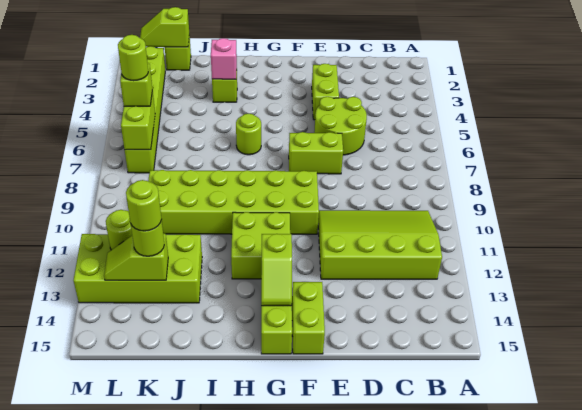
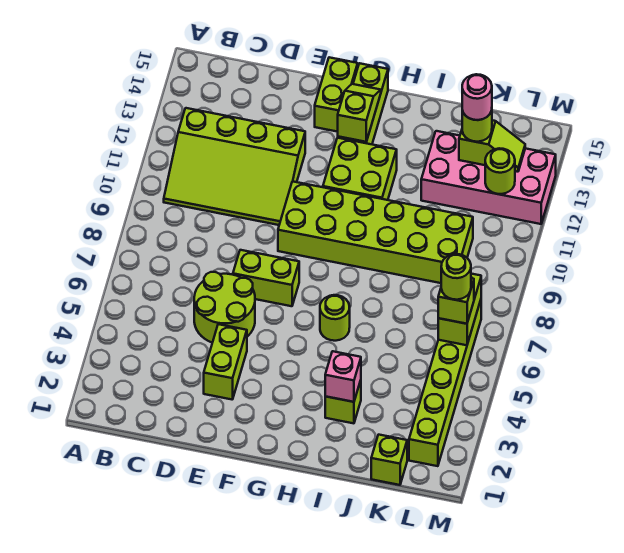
lime 2x4 brick [73,234,202,303] -> pink 2x4 brick [421,131,556,224]
lime 1x2 slope [140,7,189,47] -> none
lime 1x1 round brick [126,180,162,231] -> pink 1x1 round brick [462,74,492,120]

